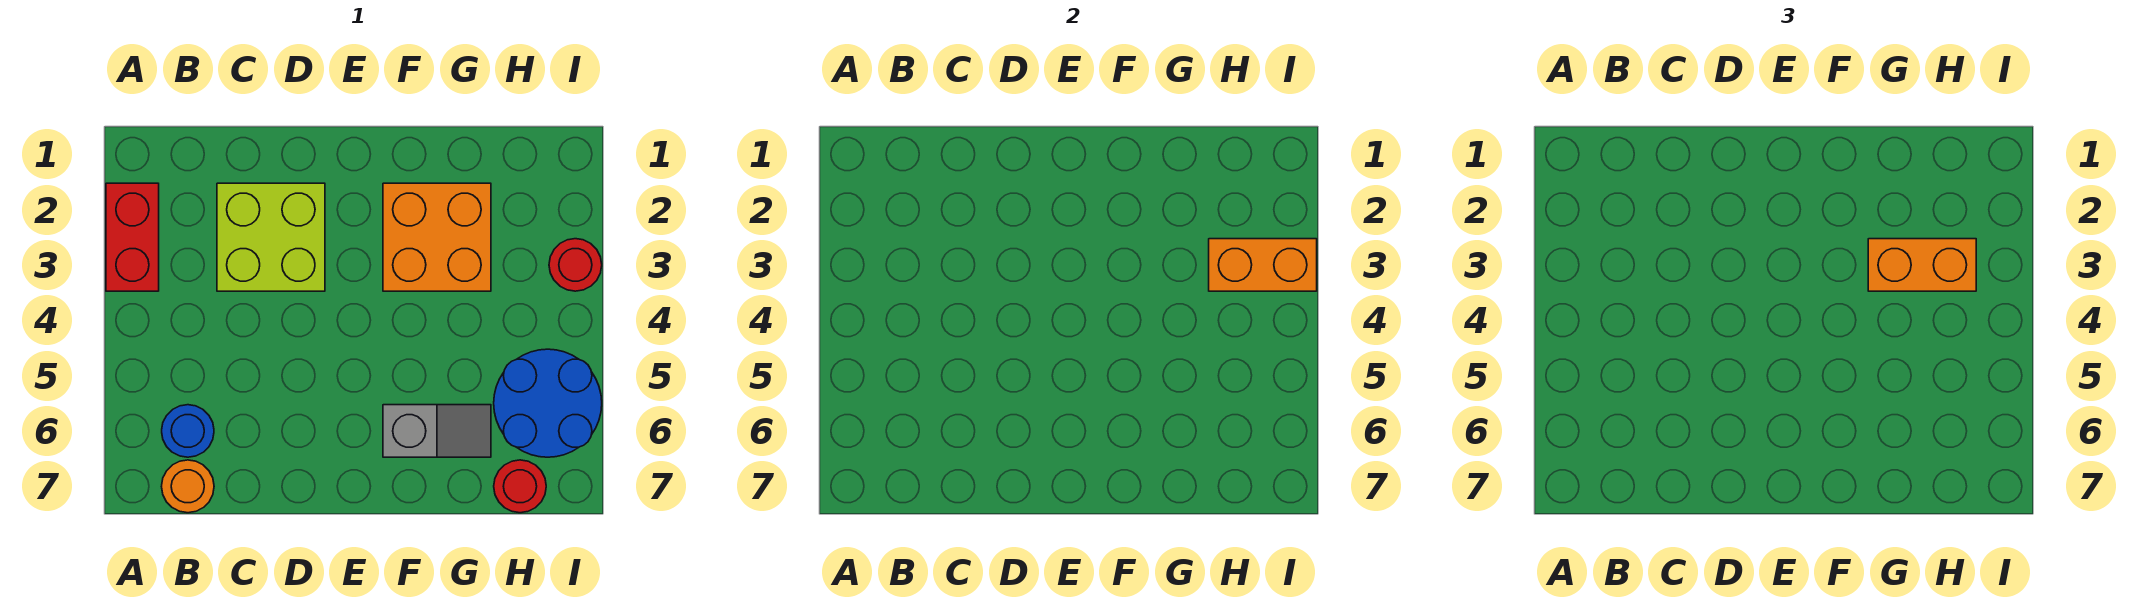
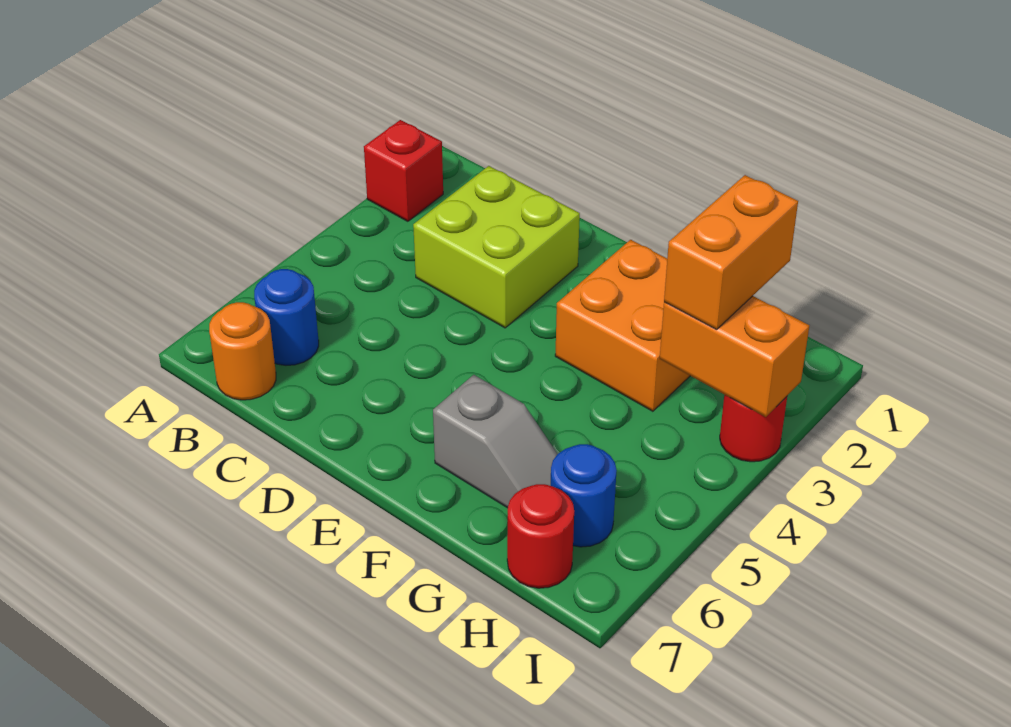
red 1x2 brick [106,183,159,291] -> red 1x1 brick [364,120,443,221]
orange 1x2 brick [1868,239,1976,291] -> orange 1x2 brick turned to [664,175,798,330]
blue 2x2 round brick [494,349,602,457] -> blue 1x1 round brick [551,444,617,547]

